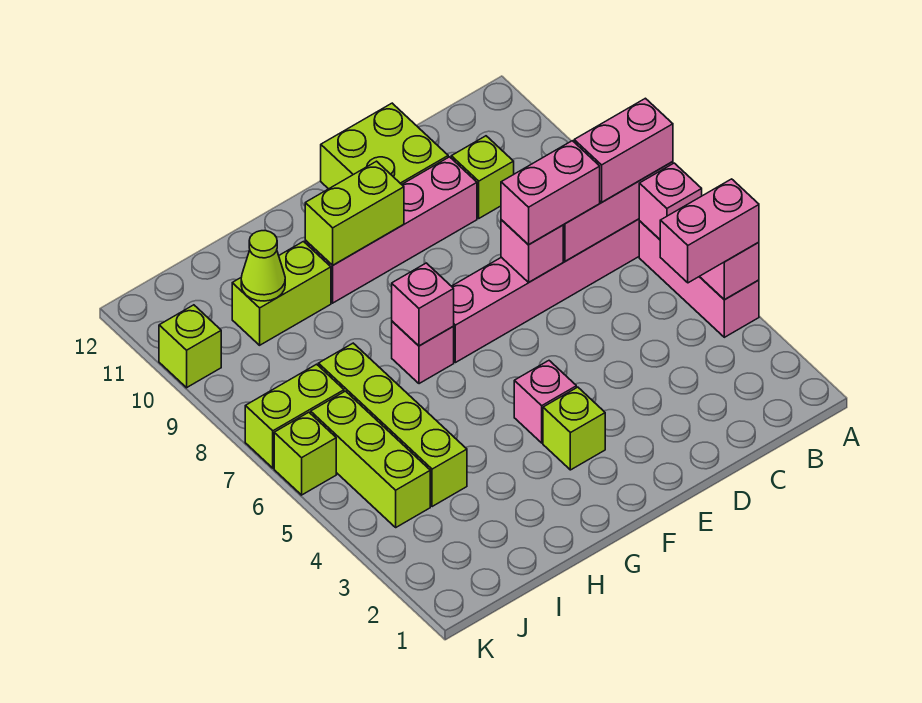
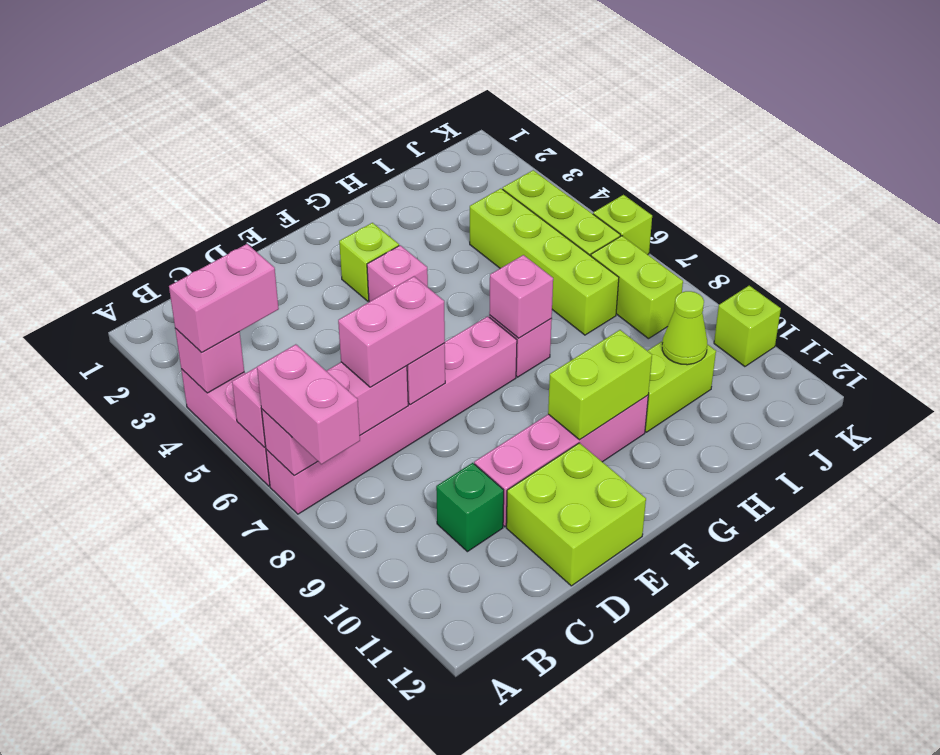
pink 1x2 brick [574,98,673,202] -> pink 1x2 brick turned to [257,344,360,464]
lime 1x1 brick [451,136,514,218] -> green 1x1 brick [436,463,504,552]
lime 1x2 brick [245,364,344,468] -> lime 1x2 brick turned to [591,236,683,339]

